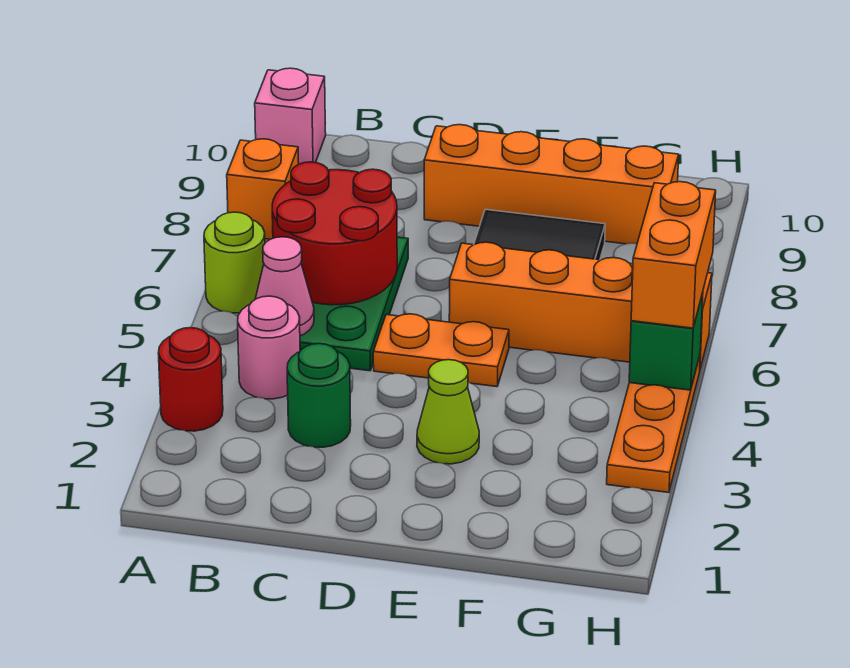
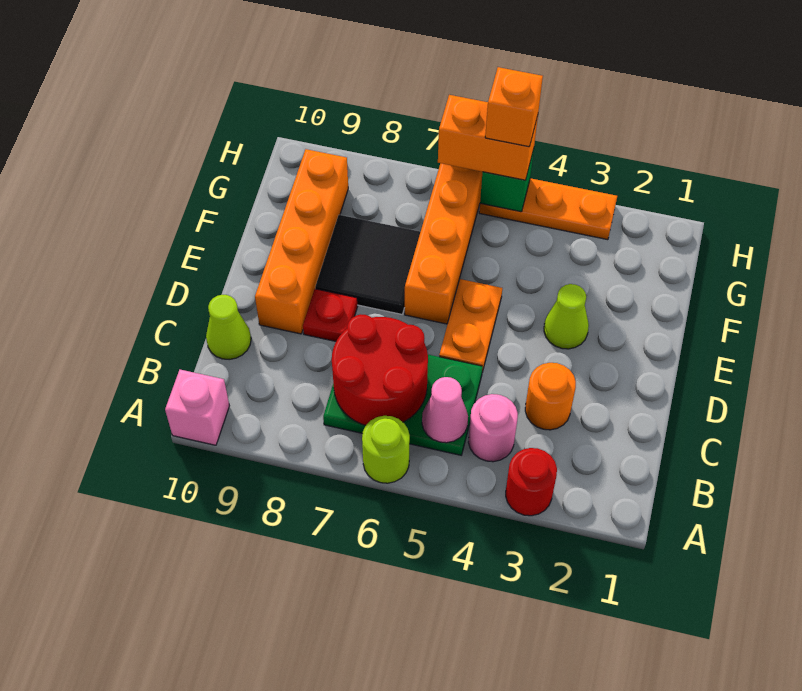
orange 1x1 brick [227,139,299,239] -> orange 1x1 brick moved to [485,67,543,147]
green 1x1 round brick [287,344,351,447] -> orange 1x1 round brick [525,363,576,430]
none -> lime 1x1 cone [206,295,251,360]
none -> red 1x1 plate [303,289,357,341]

